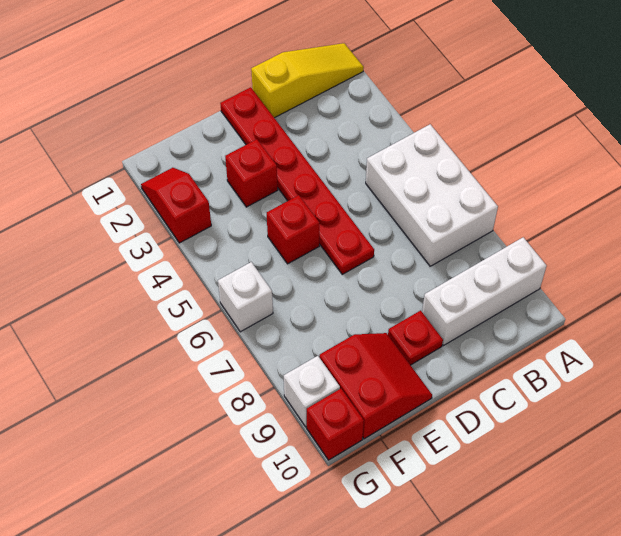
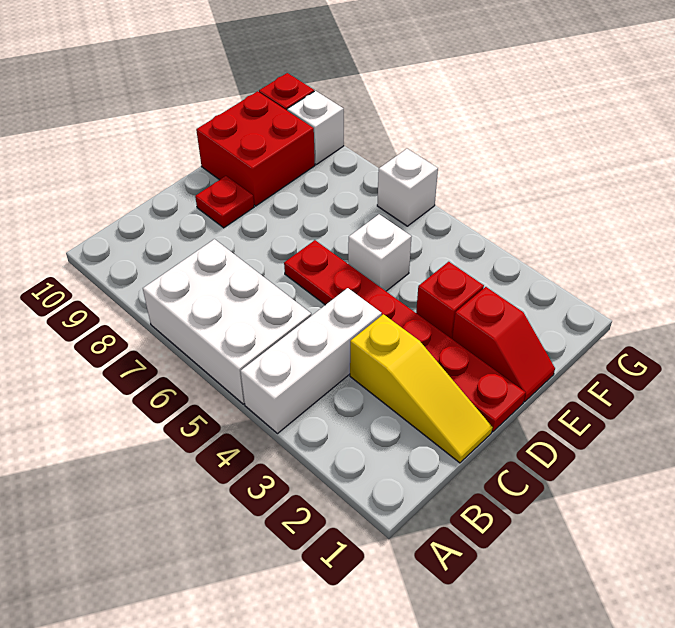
yellow 1x3 slope [251,43,364,118] -> yellow 1x3 slope turned to [350,314,492,463]
white 1x3 brick [422,237,547,345] -> white 1x3 brick moved to [241,288,382,434]
red 1x1 brick [267,195,319,264] -> white 1x1 brick [348,214,412,291]
red 2x2 slope [320,333,432,439] -> red 2x2 brick [196,91,315,206]
red 1x2 slope [141,168,211,243] -> red 1x2 slope moved to [452,287,555,402]

